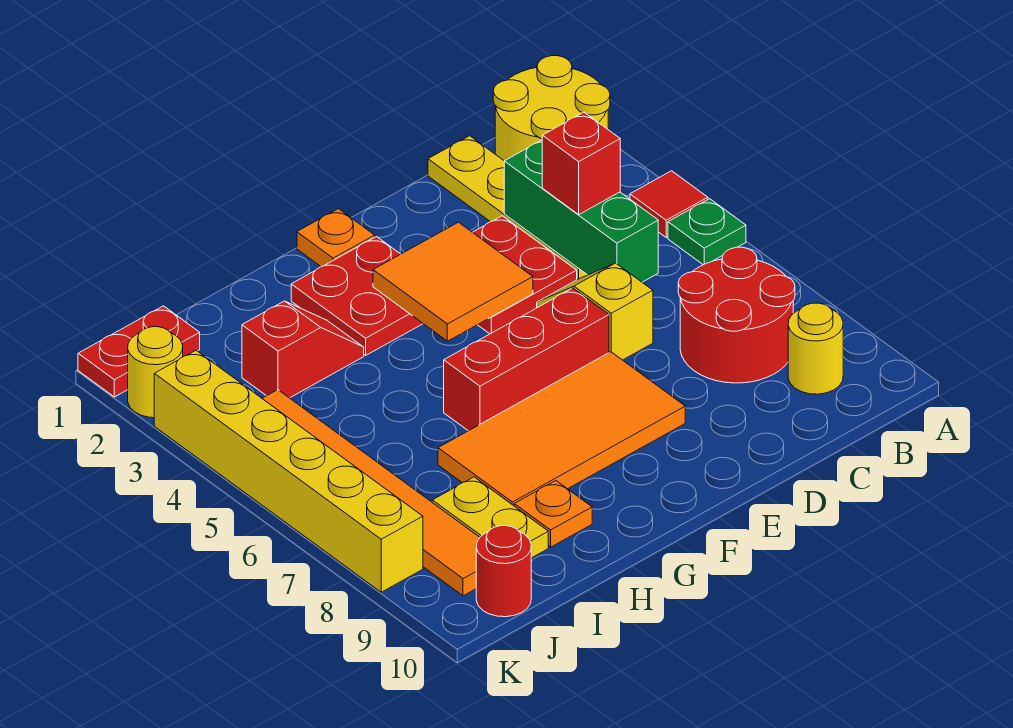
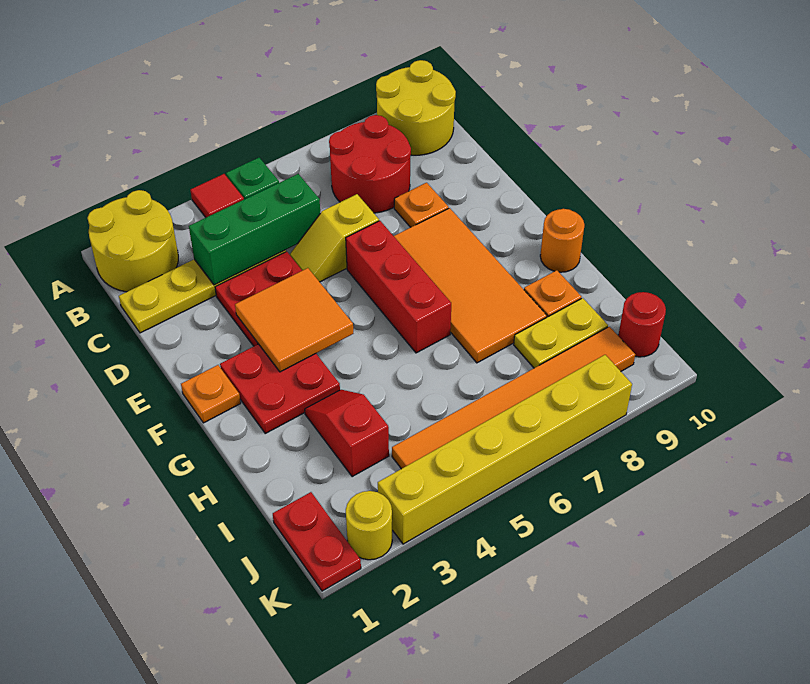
yellow 1x1 round brick [788,303,843,394] -> yellow 2x2 round brick [376,60,456,155]
red 1x1 brick [542,112,620,214] -> none
none -> orange 1x1 plate [394,183,449,227]
none -> orange 1x1 round brick [540,209,584,272]

